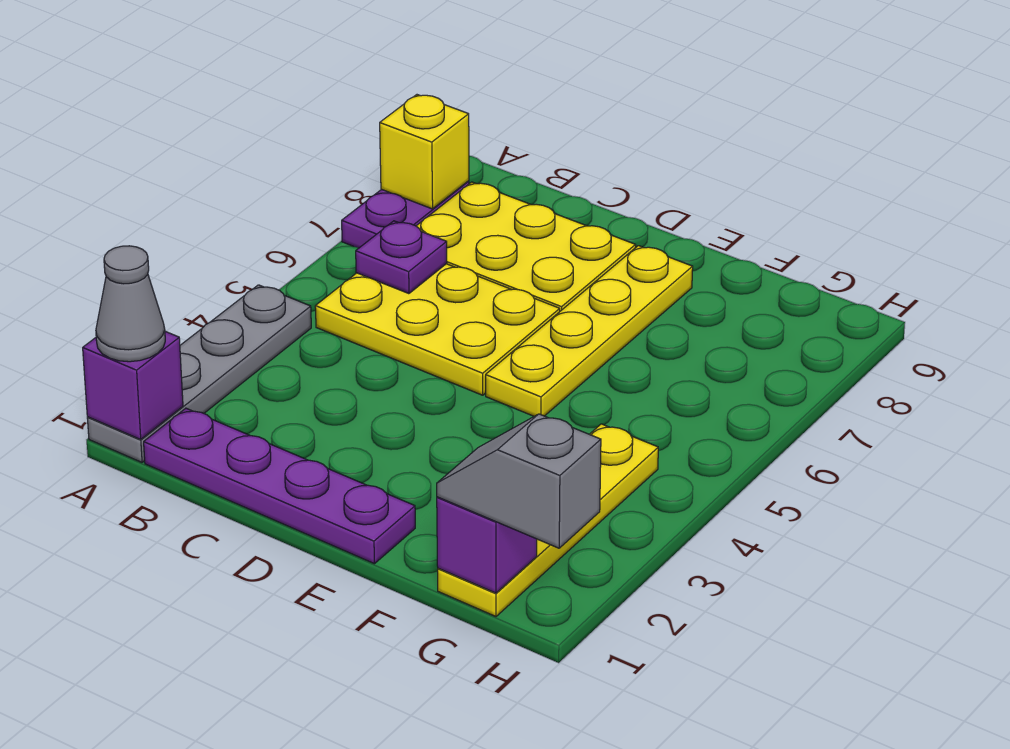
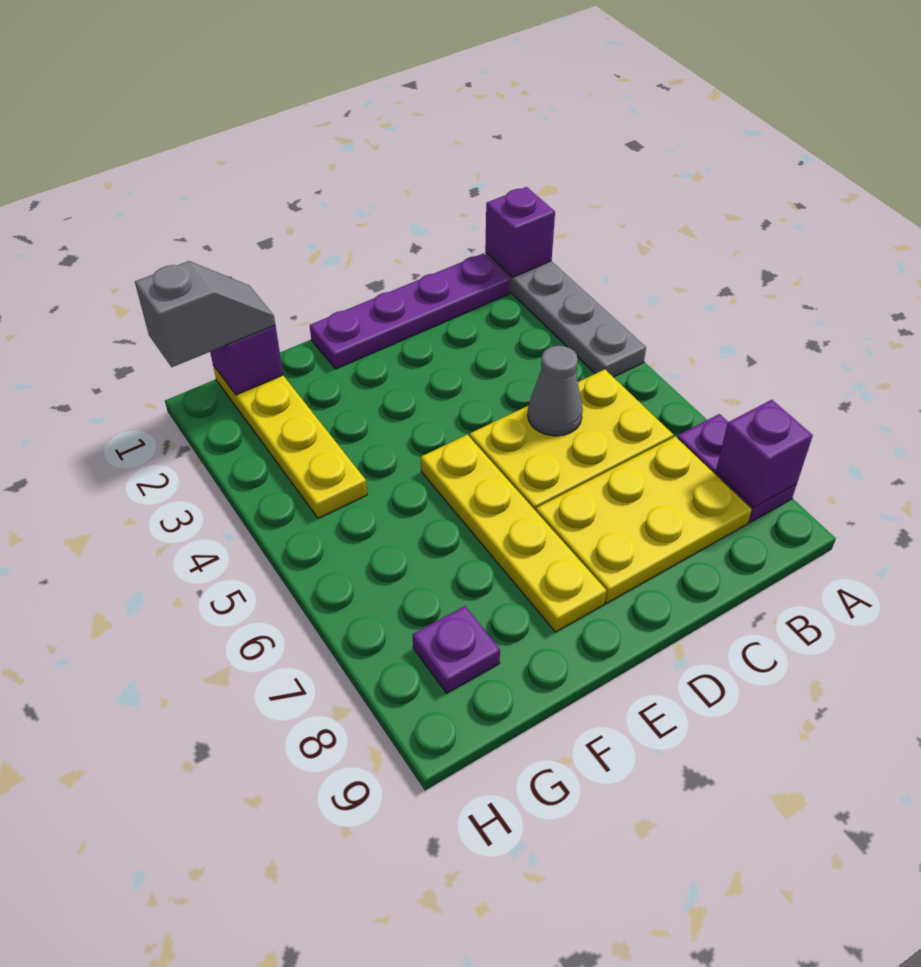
grey 1x1 cone [96,246,165,362] -> grey 1x1 cone moved to [528,346,583,436]
yellow 1x1 brick [380,95,469,209] -> purple 1x1 brick [716,400,813,507]
purple 1x1 plate [356,221,447,294] -> purple 1x1 plate moved to [412,606,500,693]

